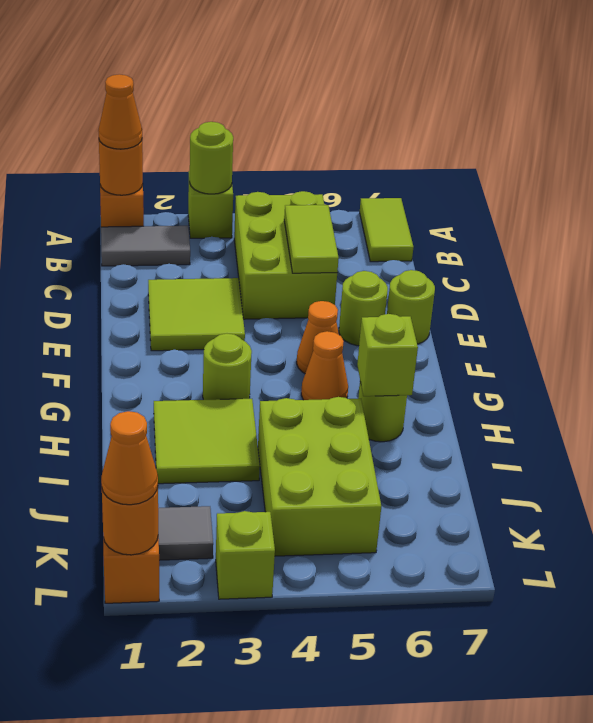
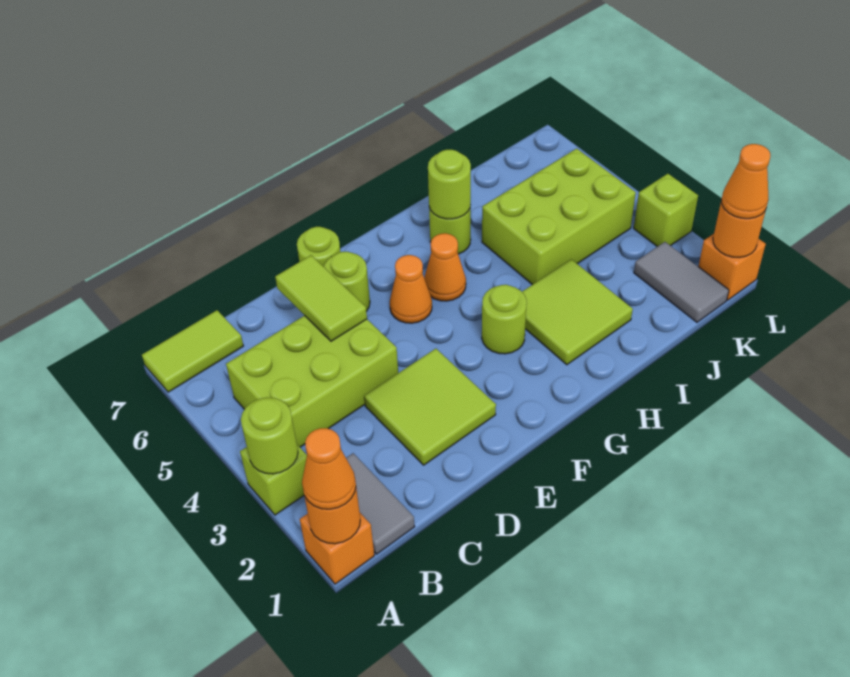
lime 1x2 tile [284,205,339,273] -> lime 1x2 tile turned to [275,255,367,341]
lime 1x1 brick [357,314,418,396] -> lime 1x1 round brick [428,150,471,219]

